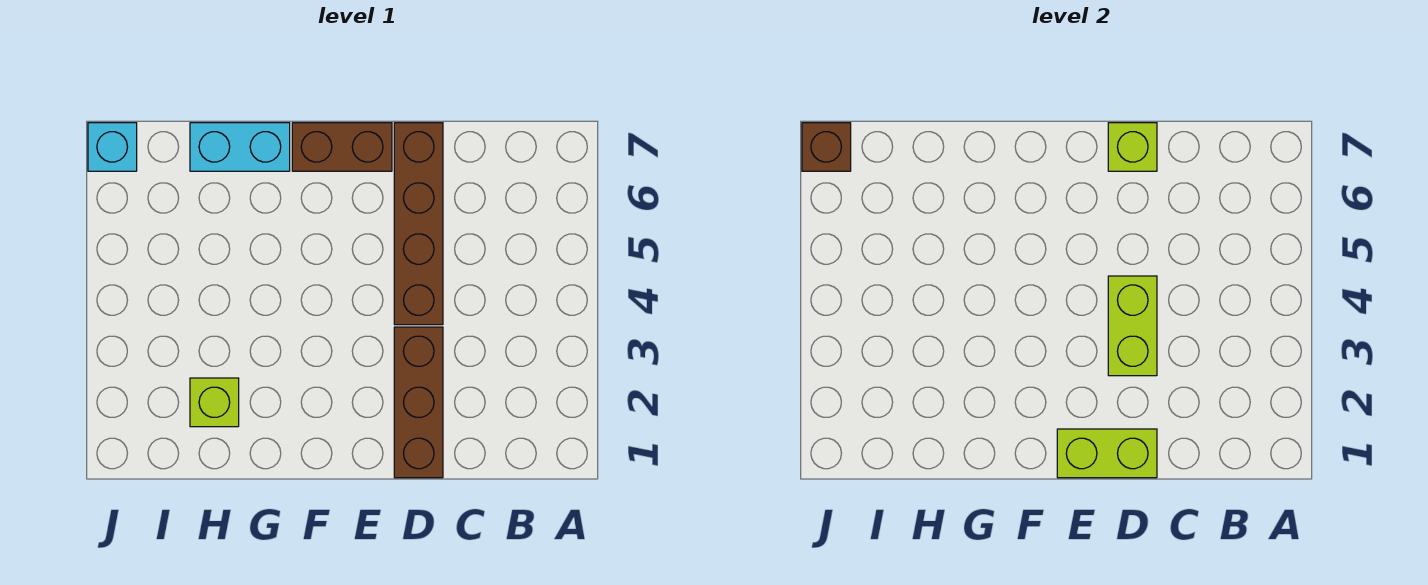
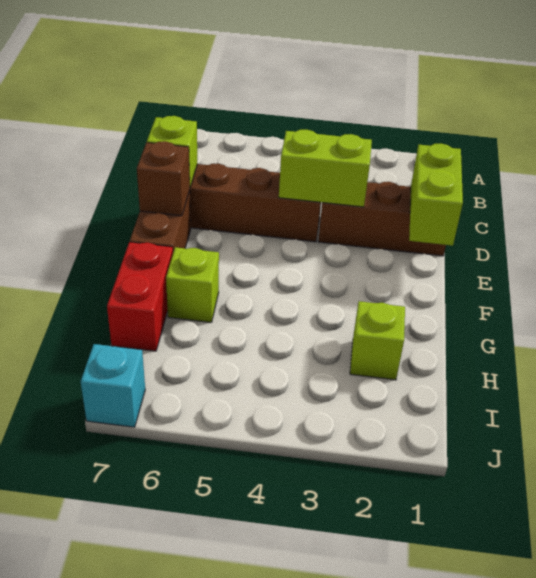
none -> lime 1x1 brick [166,247,219,322]
cyan 1x2 brick [190,123,290,171] -> red 1x2 brick [107,242,173,351]
brown 1x1 brick [802,123,851,171] -> brown 1x1 brick moved to [137,141,190,216]

